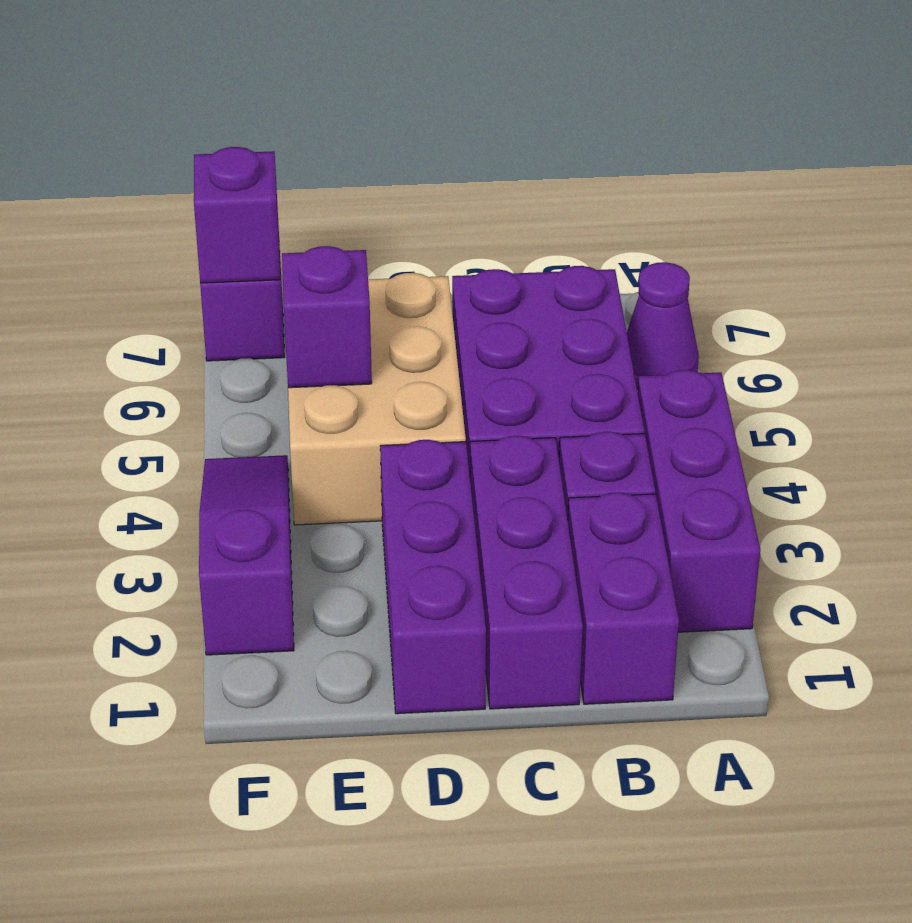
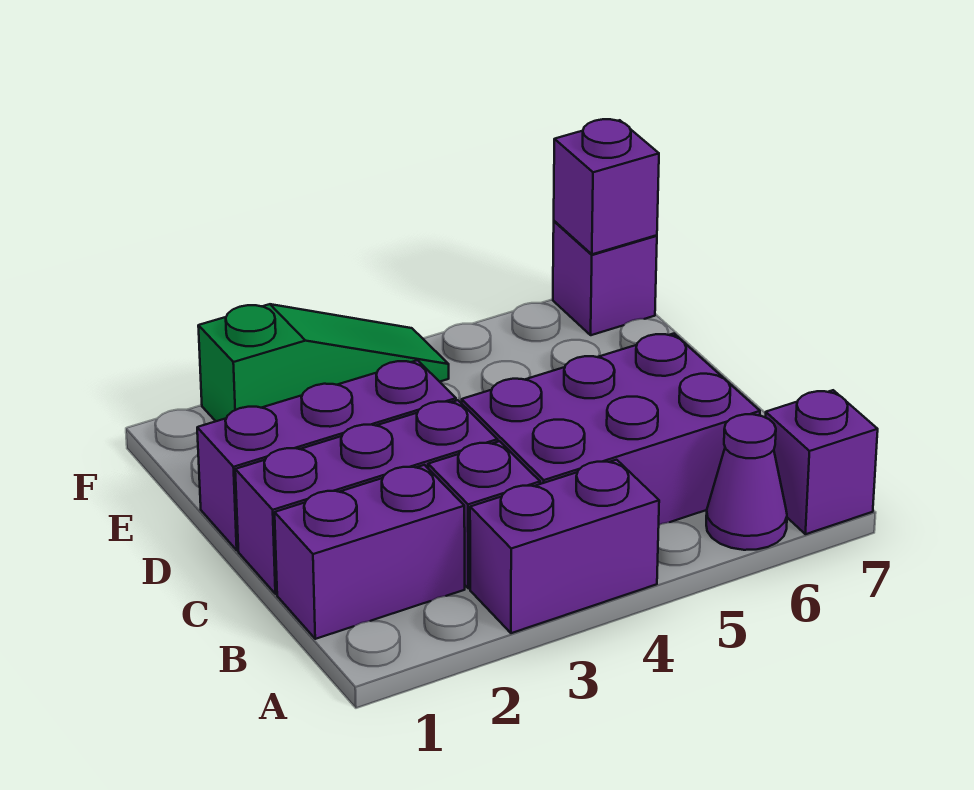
purple 1x3 brick [638,370,760,632] -> purple 1x2 brick [470,460,659,633]
tan 2x3 brick [288,273,466,525] -> none
purple 1x1 brick [282,246,372,388] -> purple 1x1 brick moved to [765,390,878,534]
purple 1x3 slope [199,455,294,655] -> green 1x3 slope [198,304,449,421]

